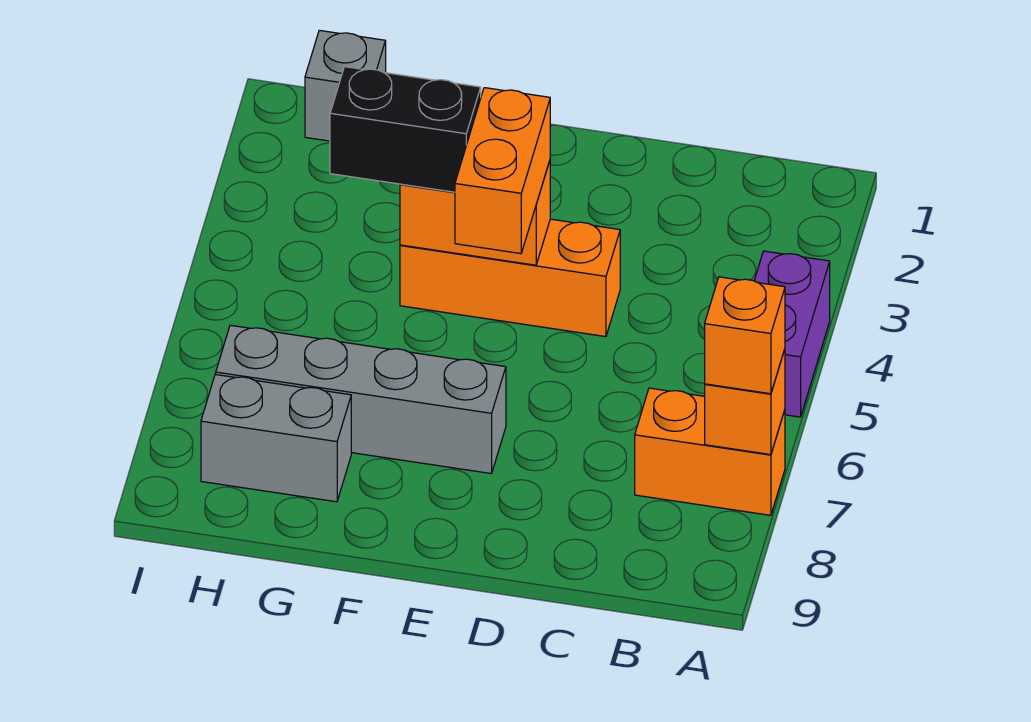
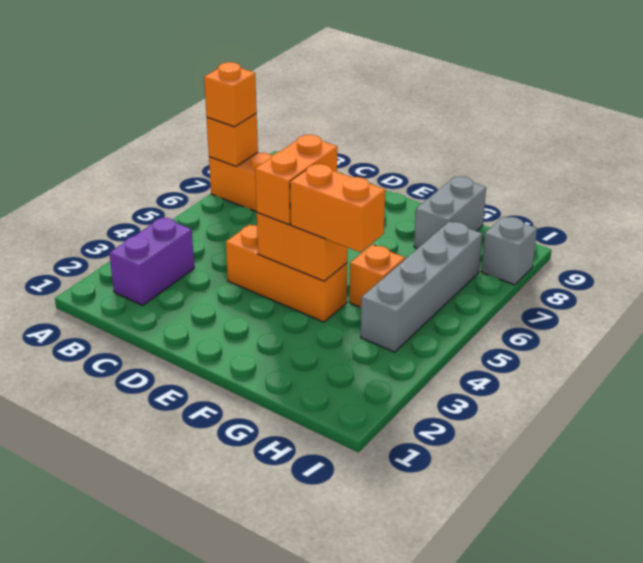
purple 1x2 brick [754,251,830,417] -> purple 1x2 brick moved to [109,217,194,305]
grey 1x4 brick [216,325,506,474] -> grey 1x4 brick turned to [361,222,482,352]
black 1x2 brick [330,67,481,192] -> orange 1x2 brick [290,164,385,252]
none -> orange 1x1 brick [349,245,405,307]
grey 1x2 brick [201,374,351,502] -> grey 1x2 brick turned to [414,177,486,248]
grey 1x1 brick [305,30,386,141] -> grey 1x1 brick moved to [481,216,537,285]

